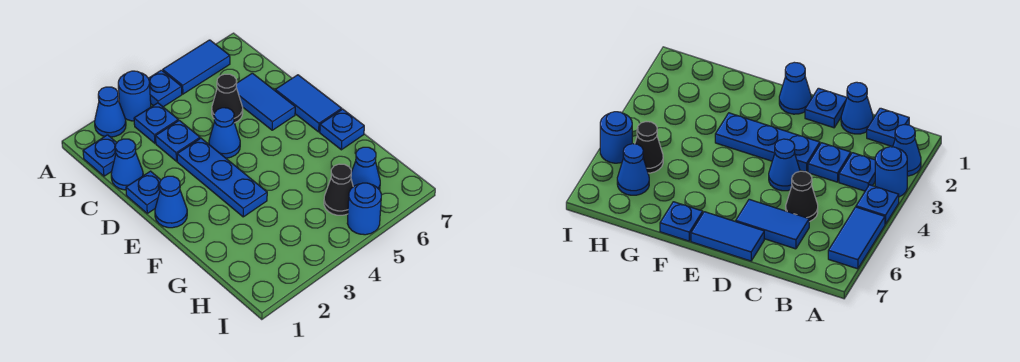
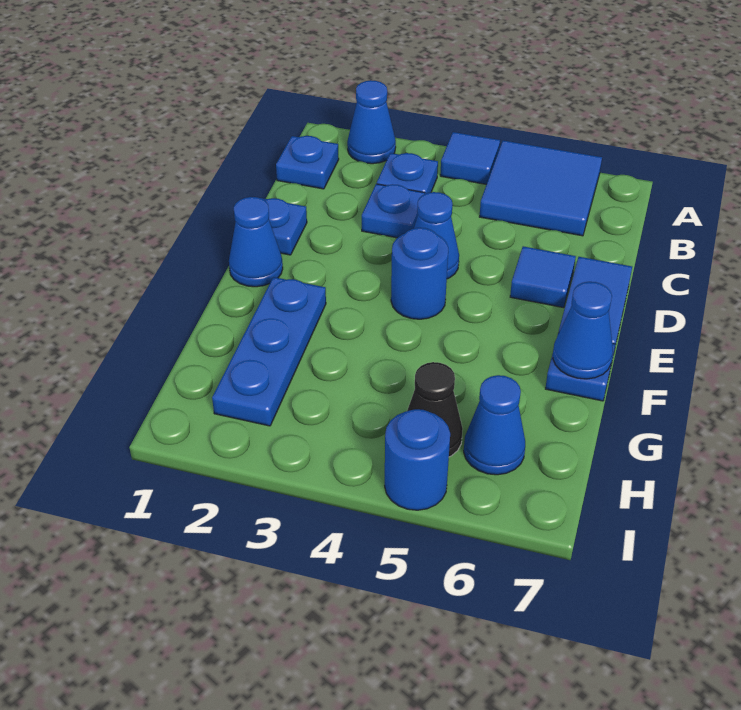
blue 1x1 round brick [118,71,151,121] -> blue 1x1 round brick moved to [391,228,448,319]
blue 1x1 plate [148,70,182,107] -> blue 1x1 tile [440,132,500,184]
blue 1x2 tile [163,40,230,94] -> blue 2x2 tile [479,140,602,236]
blue 1x1 cone [111,139,143,190] -> blue 1x1 cone moved to [553,282,613,379]
black 1x1 cone [212,74,243,123] -> none
blue 1x2 tile [236,73,295,130] -> blue 1x1 tile [510,246,576,308]
blue 1x3 plate [177,138,267,217] -> blue 1x3 plate moved to [212,277,326,426]

